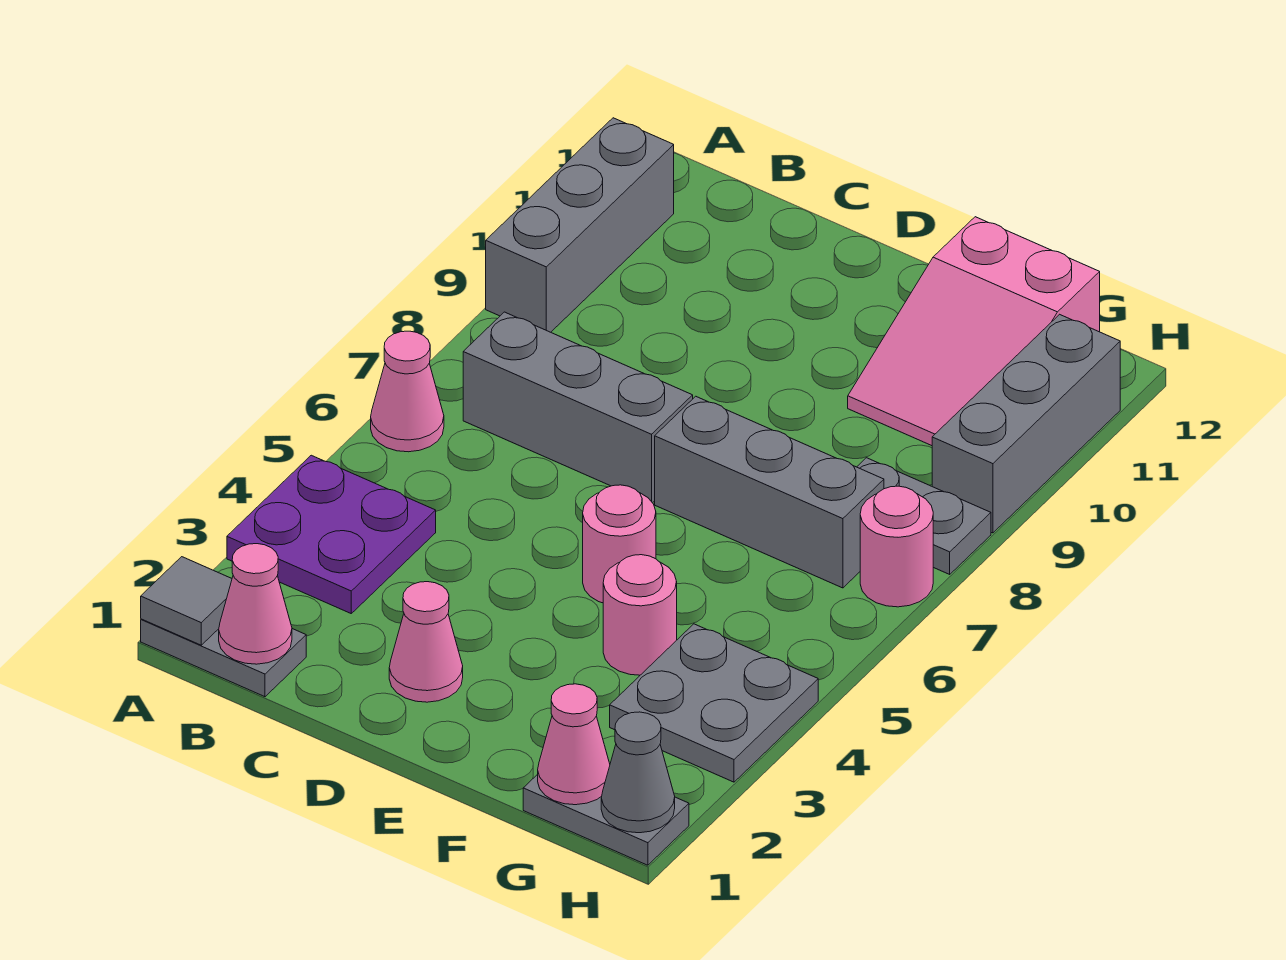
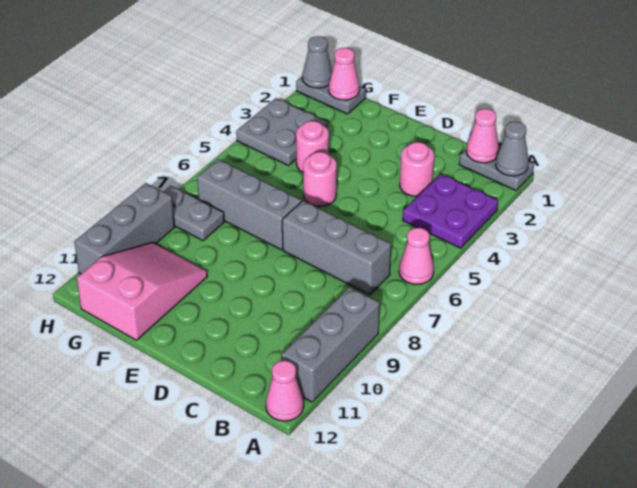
grey 1x1 tile [141,557,232,645] -> grey 1x1 cone [496,122,529,176]
pink 1x1 cone [389,582,463,702] -> pink 1x1 cone moved to [266,360,304,421]
pink 1x1 round brick [860,486,933,607] -> pink 1x1 round brick moved to [400,142,434,196]

